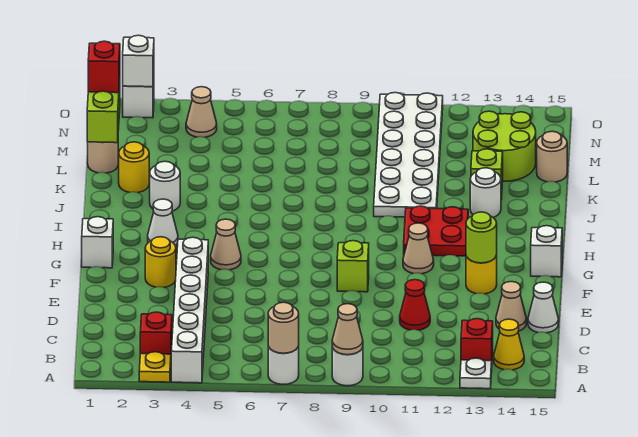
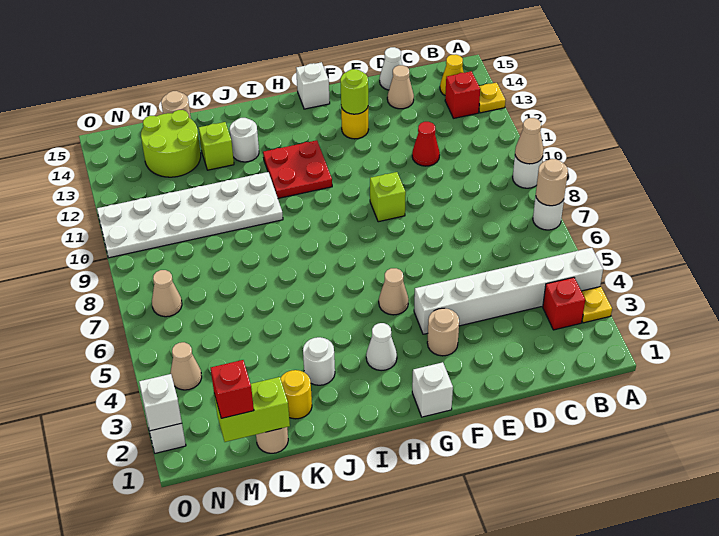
white 1x1 plate [460,358,492,389] -> yellow 1x1 plate [479,83,506,113]
yellow 1x1 round brick [145,237,176,287] -> tan 1x1 round brick [427,308,459,356]
tan 1x1 cone [403,223,434,274] -> tan 1x1 cone moved to [152,270,182,317]

